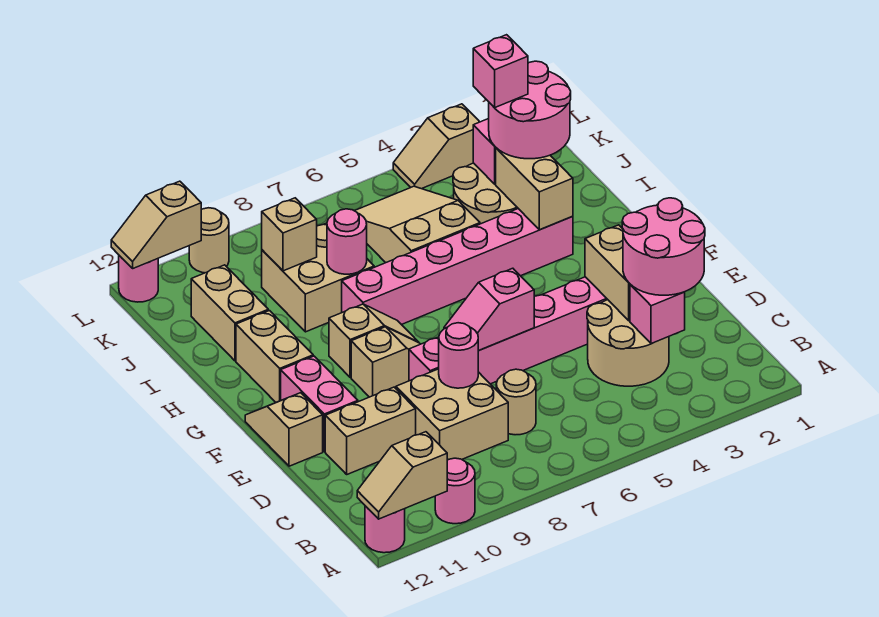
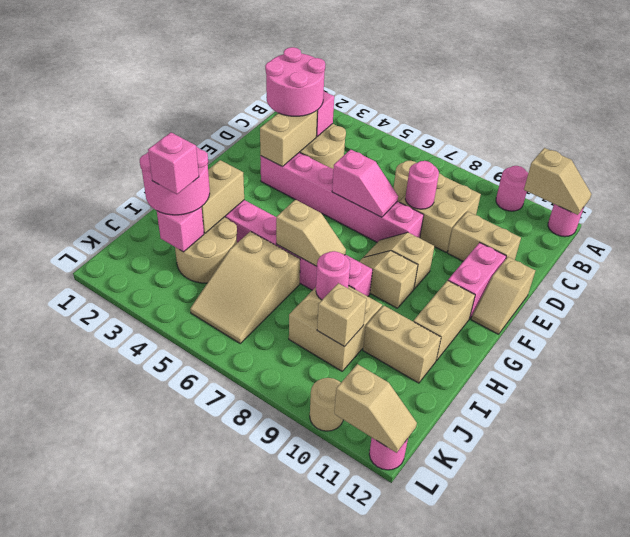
tan 1x2 brick [191,265,268,361] -> tan 1x2 brick turned to [363,306,441,383]
tan 1x2 slope [393,104,479,189] -> tan 1x2 slope moved to [276,200,346,266]

